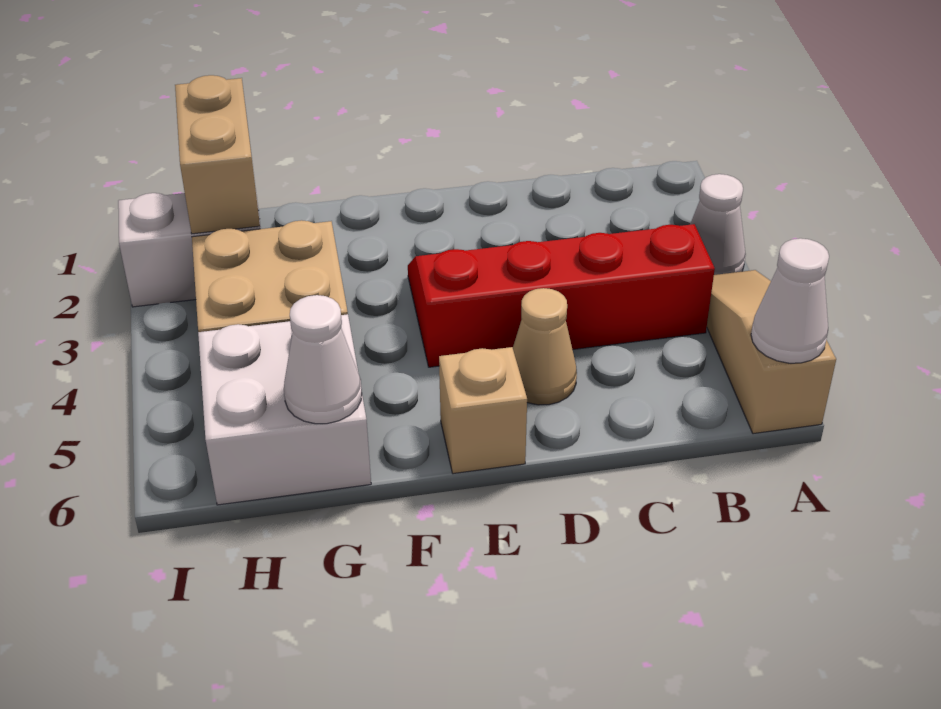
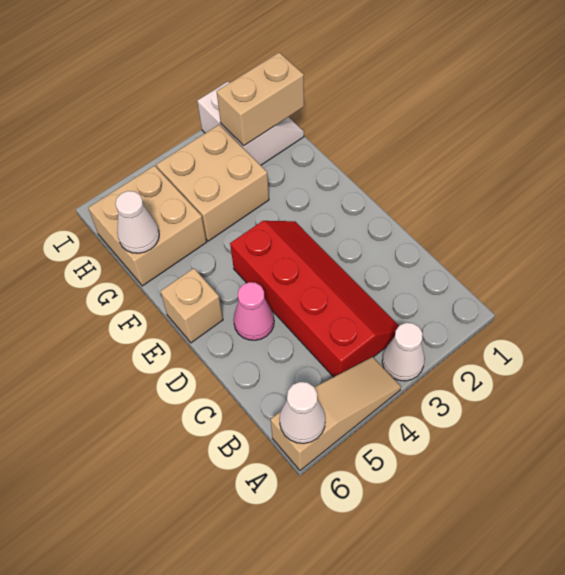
tan 1x1 cone [513,288,577,405] -> pink 1x1 cone [234,282,274,340]
white 2x2 brick [198,314,371,505] -> tan 2x2 brick [88,166,206,286]

